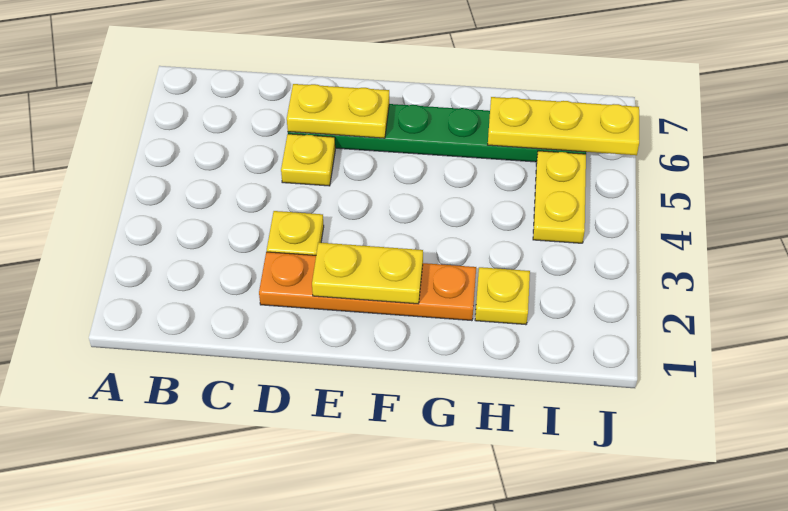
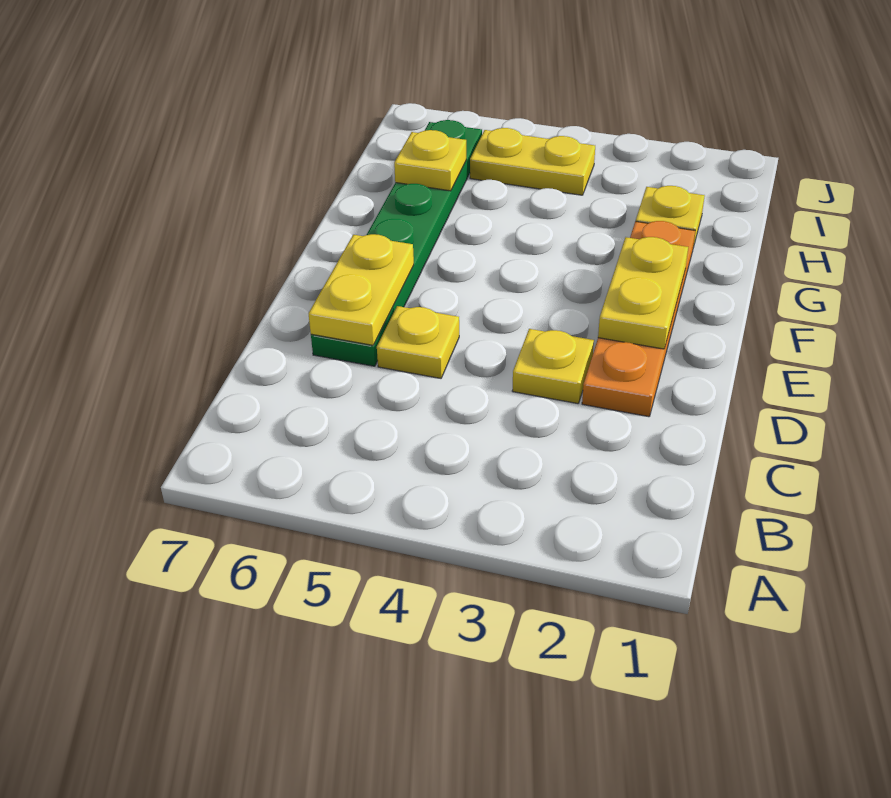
yellow 1x3 plate [488,97,639,155] -> yellow 1x1 plate [394,130,466,191]

